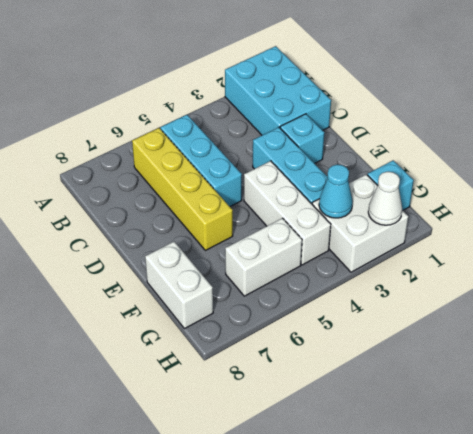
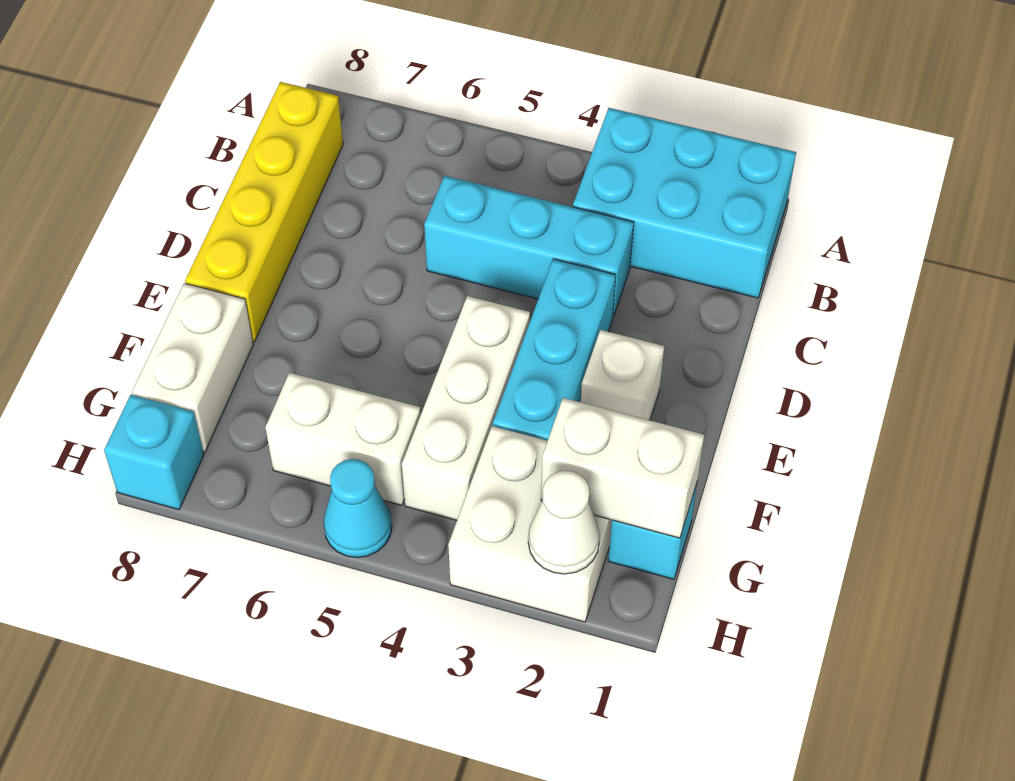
cyan 2x3 brick [225,46,331,135] -> cyan 2x3 brick turned to [573,108,796,298]
cyan 1x3 brick [161,115,242,206] -> cyan 1x3 brick turned to [424,176,634,317]
yellow 1x4 brick [132,128,233,250] -> yellow 1x4 brick moved to [185,82,343,342]
cyan 1x1 brick [280,114,324,163] -> cyan 1x1 brick moved to [104,395,204,510]
none -> white 1x1 brick [581,330,664,420]
none -> white 1x2 brick [541,398,704,538]
cyan 1x1 cone [319,165,353,218] -> cyan 1x1 cone moved to [324,459,392,558]

